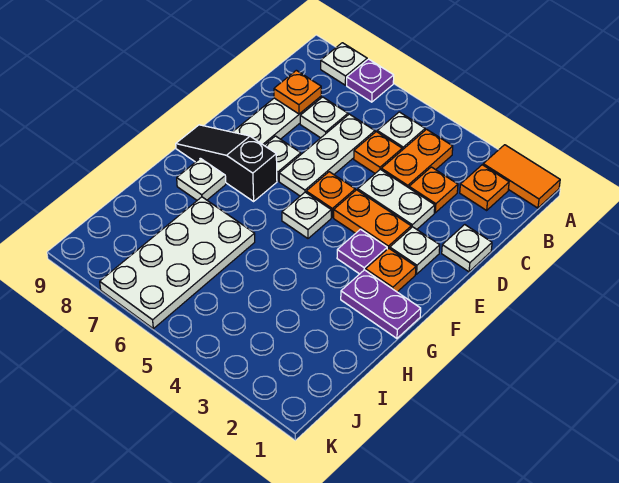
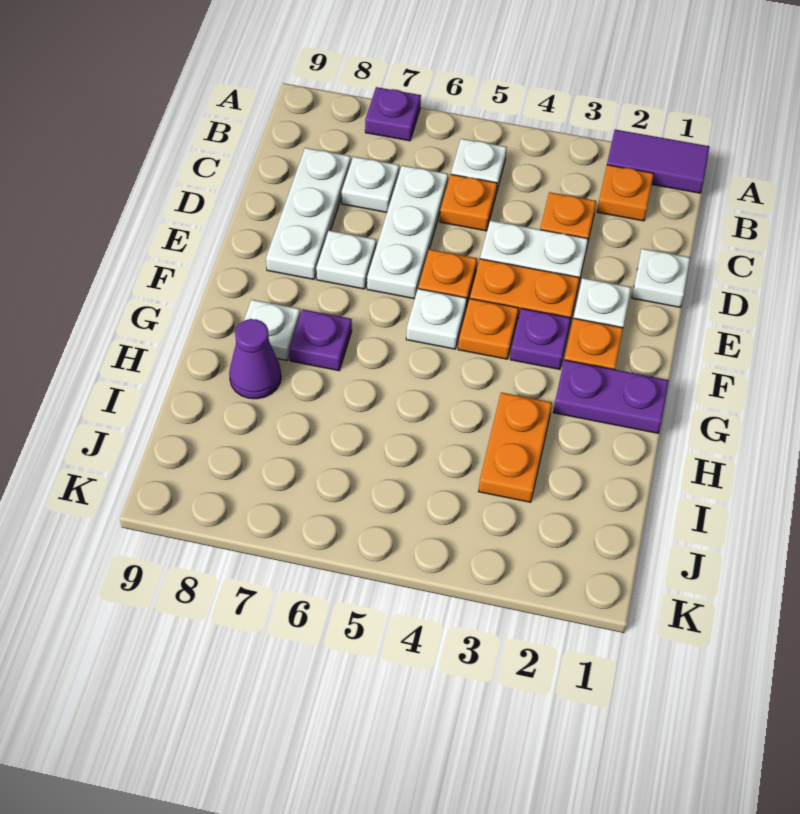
orange 1x2 tile [483,145,560,208] -> purple 1x2 tile [607,130,710,193]
white 1x1 plate [321,43,367,85] -> none
orange 1x2 plate [381,129,453,188] -> orange 1x2 plate moved to [478,392,552,502]
orange 1x1 plate [274,70,321,114] -> orange 1x1 plate moved to [458,298,518,359]
black 1x3 slope [176,125,277,201] -> none
none -> purple 1x1 plate [289,310,352,371]
white 2x4 plate [100,197,255,329] -> none
none -> purple 1x1 cone [229,319,281,399]

